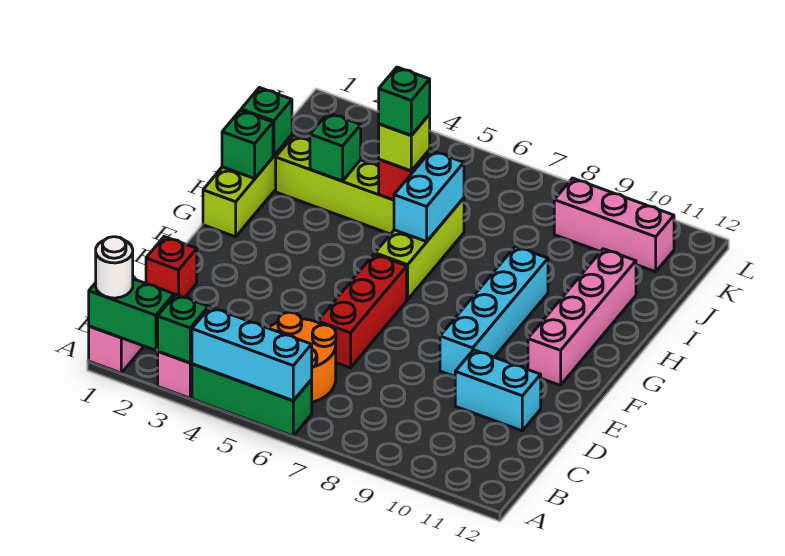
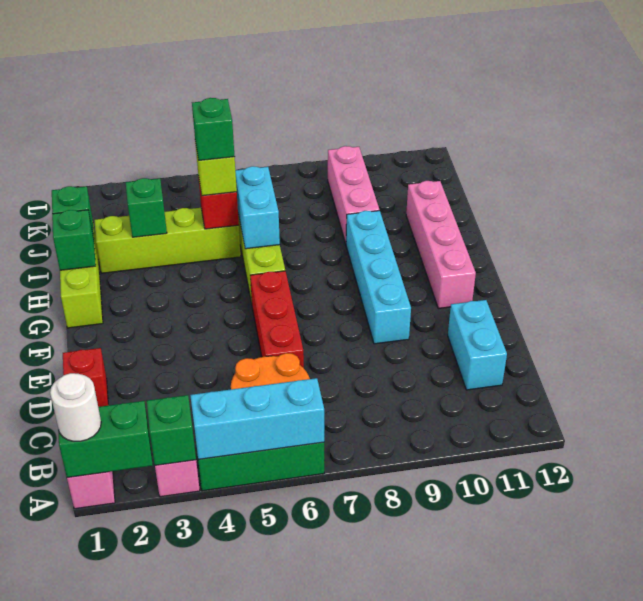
cyan 1x2 brick [455,350,541,431] -> cyan 1x2 brick turned to [448,300,507,390]
pink 1x3 brick [554,178,674,272] -> pink 1x3 brick turned to [328,146,379,243]

